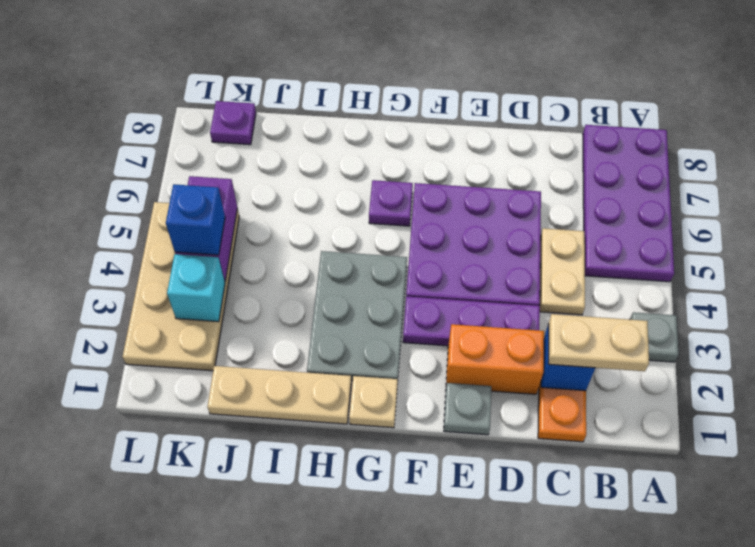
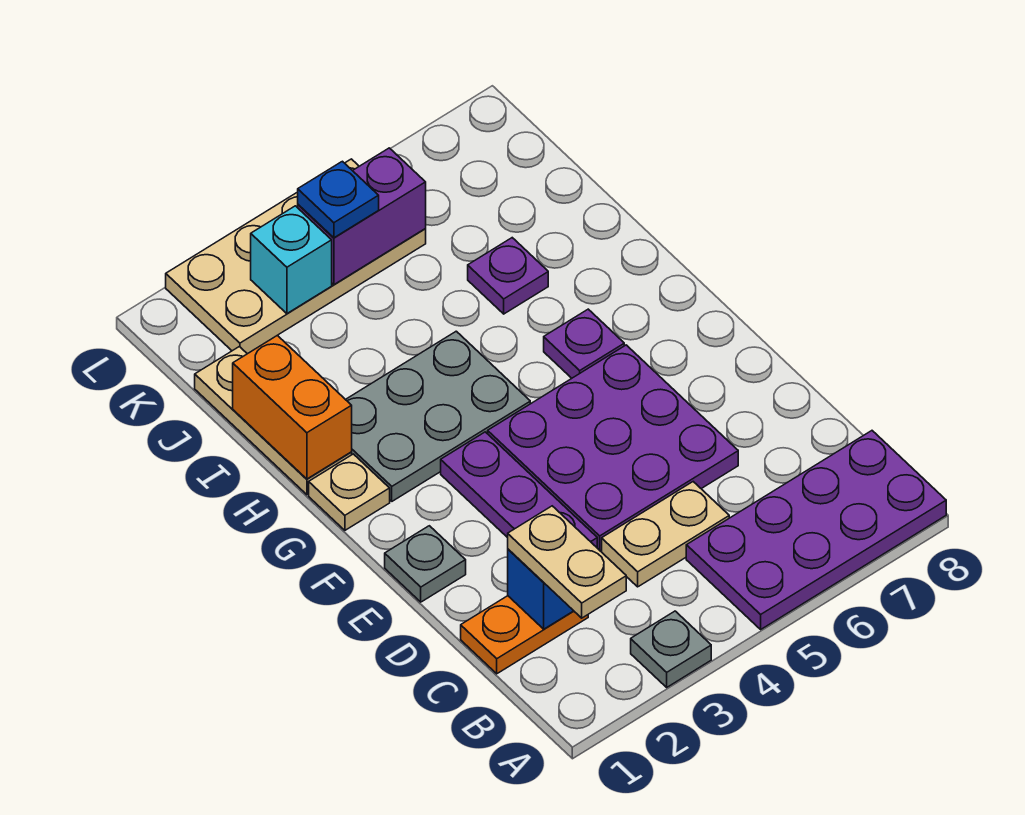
orange 1x2 brick [446,324,544,394] -> orange 1x2 brick moved to [233,335,352,479]
blue 1x1 brick [166,184,225,255] -> blue 1x1 plate [298,161,379,238]
purple 1x1 plate [210,101,256,145] -> purple 1x1 plate moved to [468,238,548,314]

